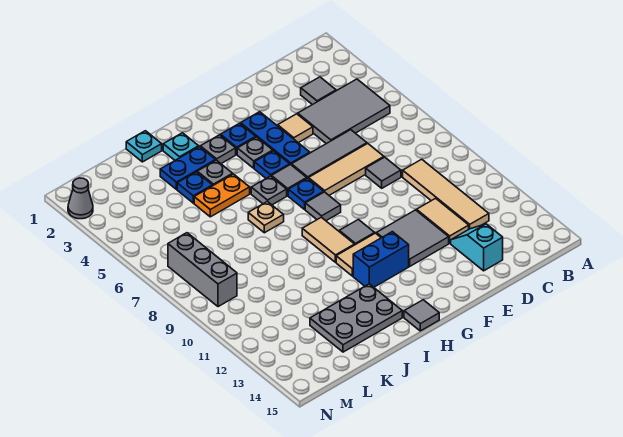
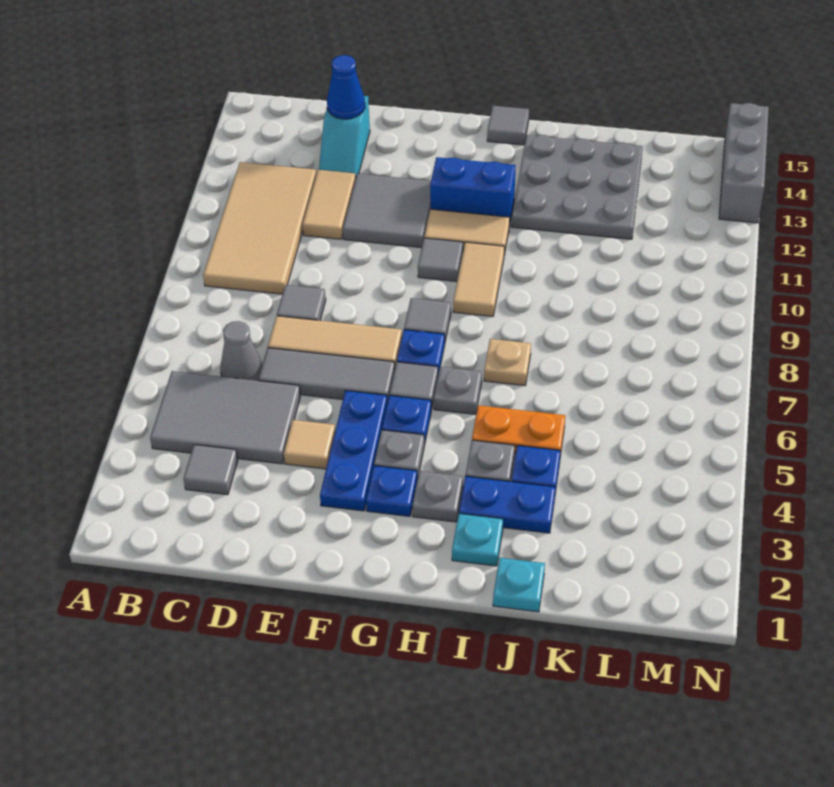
tan 1x4 tile [403,159,489,229] -> tan 2x4 tile [203,162,316,294]
none -> blue 1x1 cone [327,55,365,119]
grey 2x3 plate [310,284,402,352] -> grey 3x3 plate [512,135,643,239]
grey 1x3 brick [168,233,237,307] -> grey 1x3 brick moved to [719,103,769,223]
grey 1x1 cone [68,178,93,219] -> grey 1x1 cone moved to [220,321,262,381]

